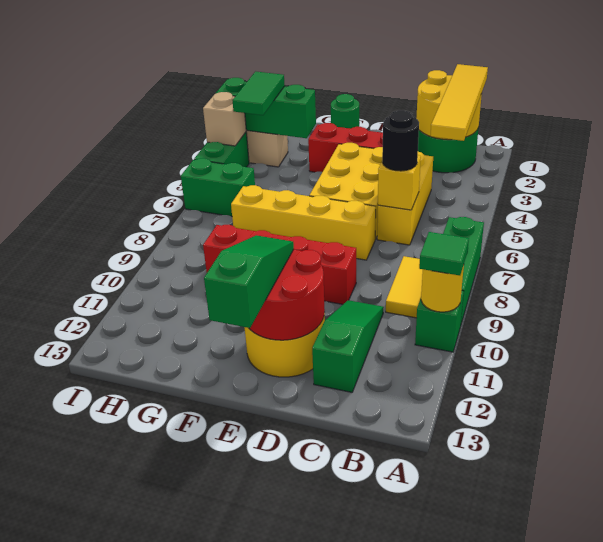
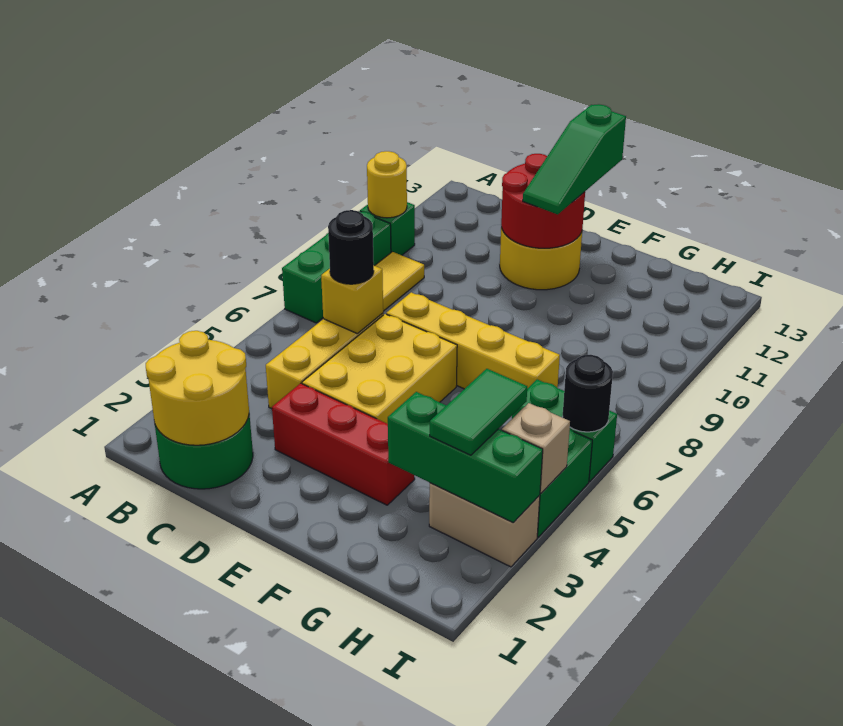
green 1x1 tile [419,232,469,275] -> none
yellow 1x4 tile [430,64,488,141] -> none
green 1x3 slope [312,300,384,392] -> none
red 1x4 brick [203,225,356,304] -> none
green 1x1 round brick [331,94,359,129] -> none
none -> black 1x1 round brick [562,355,613,432]

